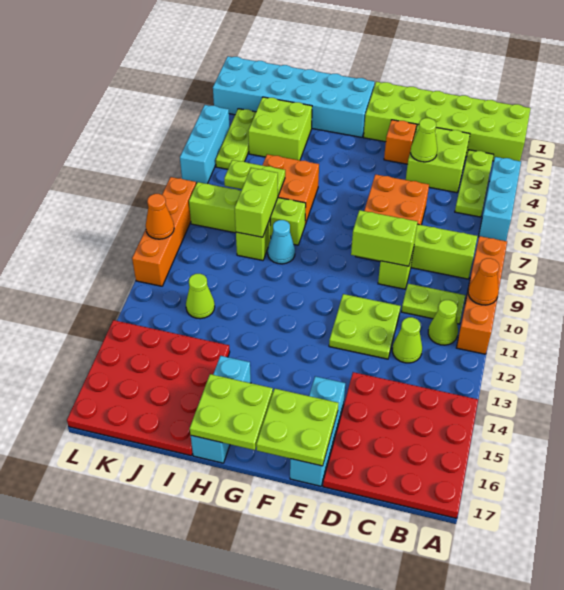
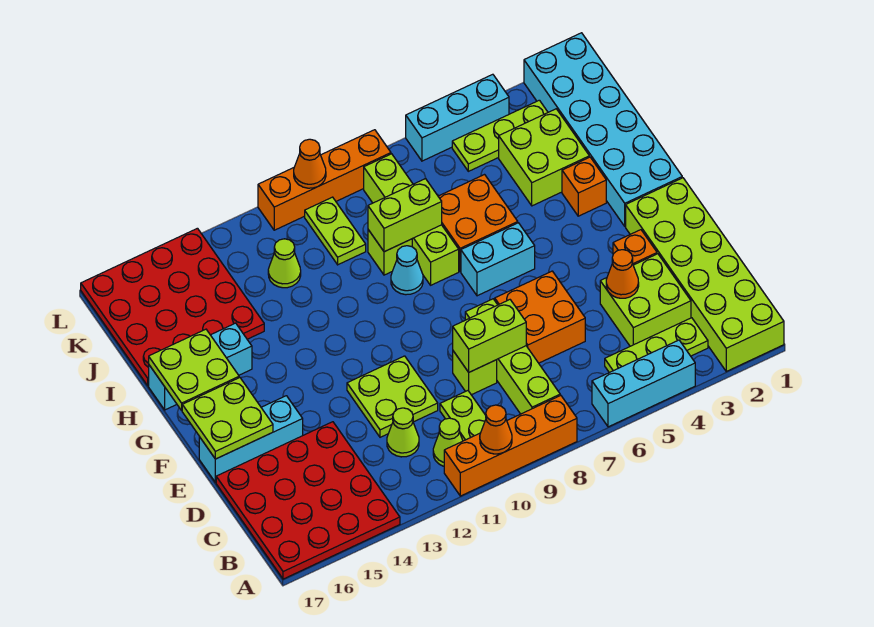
lime 1x1 cone [411,118,437,162] -> orange 1x1 cone [606,250,639,298]
lime 1x2 brick [351,210,417,266] -> lime 1x2 brick turned to [453,300,526,372]
none -> cyan 1x2 brick [461,223,535,296]
none -> orange 1x1 brick [562,157,606,216]
lime 1x2 plate [224,160,285,195] -> lime 1x2 plate moved to [305,197,366,265]

